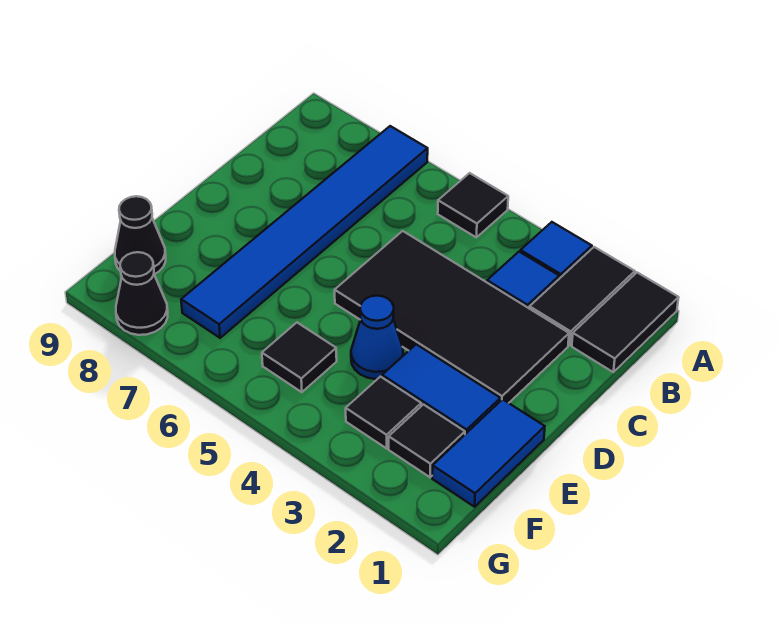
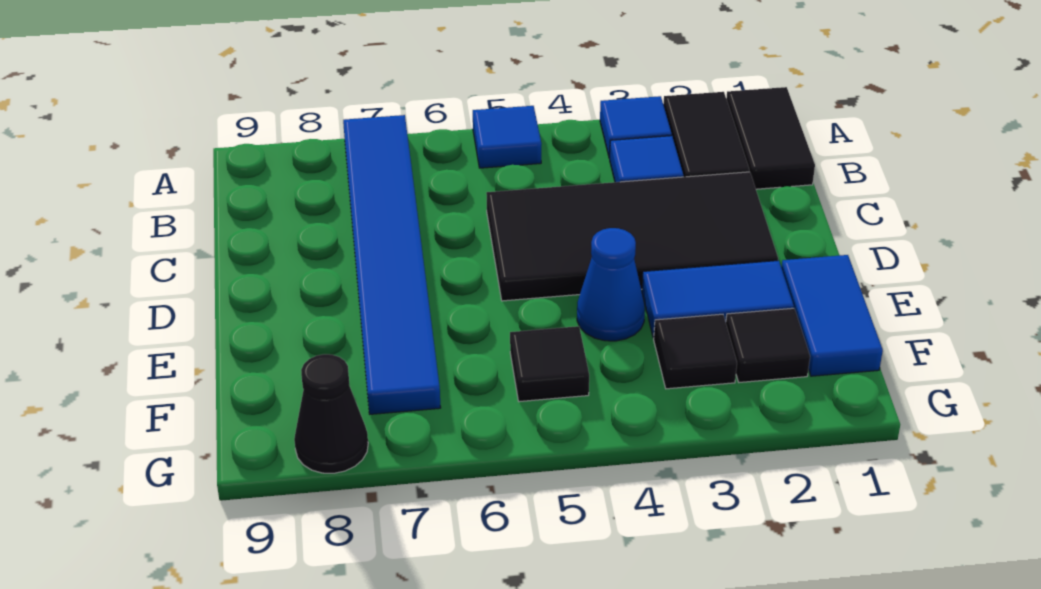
black 1x1 tile [438,173,508,237] -> blue 1x1 tile [473,106,541,168]
black 1x1 cone [115,196,166,274] -> none

